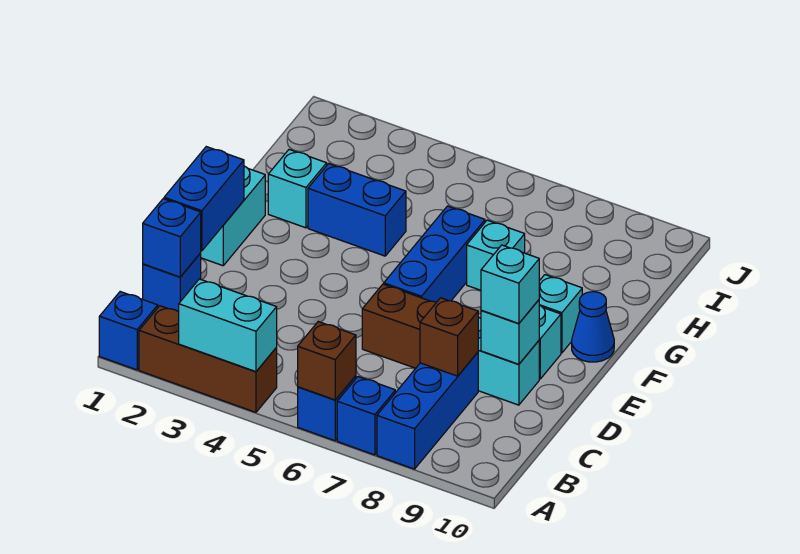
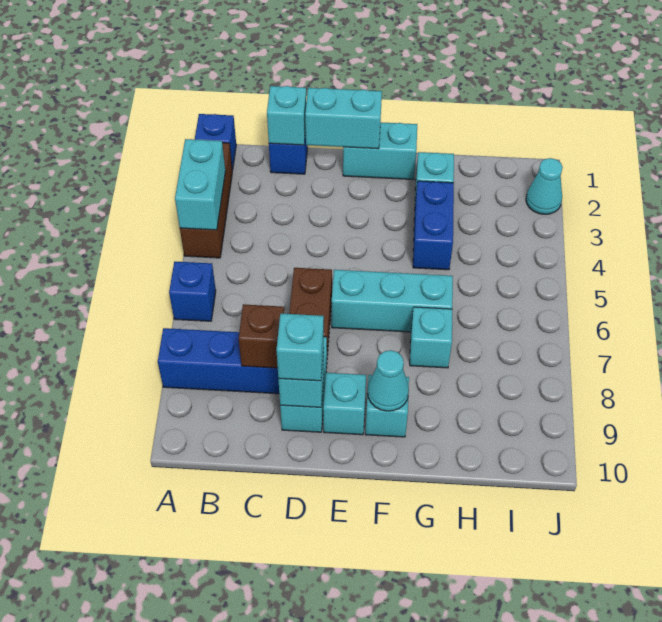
brown 1x1 brick [298,322,356,400] -> none
blue 1x1 brick [337,377,395,455] -> none
blue 1x1 brick [143,199,201,277] -> cyan 1x1 brick [267,86,306,145]
blue 1x2 brick [164,147,244,251] -> cyan 1x2 brick [305,88,382,149]
blue 1x3 brick [384,206,485,302] -> cyan 1x3 brick [332,270,453,332]
none -> cyan 1x1 cone [368,350,409,411]
blue 1x1 cone [572,292,614,362] -> none
none -> cyan 1x1 cone [526,158,563,214]

